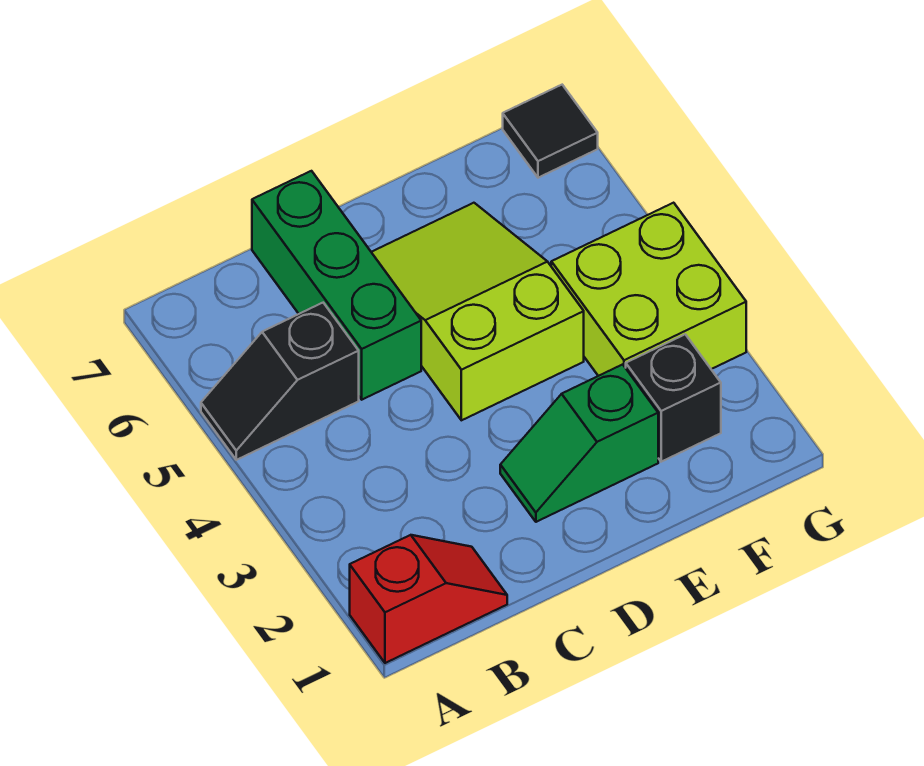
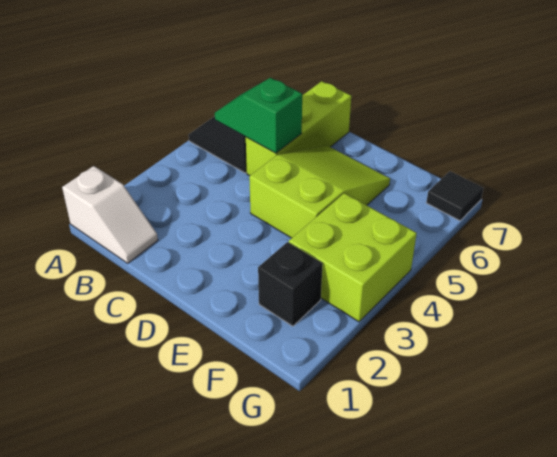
red 1x2 slope [350,535,507,663] -> white 1x2 slope [62,166,158,263]
green 1x3 brick [252,171,421,400] -> lime 1x3 brick [246,81,351,176]
green 1x2 slope [500,364,658,522] -> green 1x2 slope moved to [215,78,302,153]

